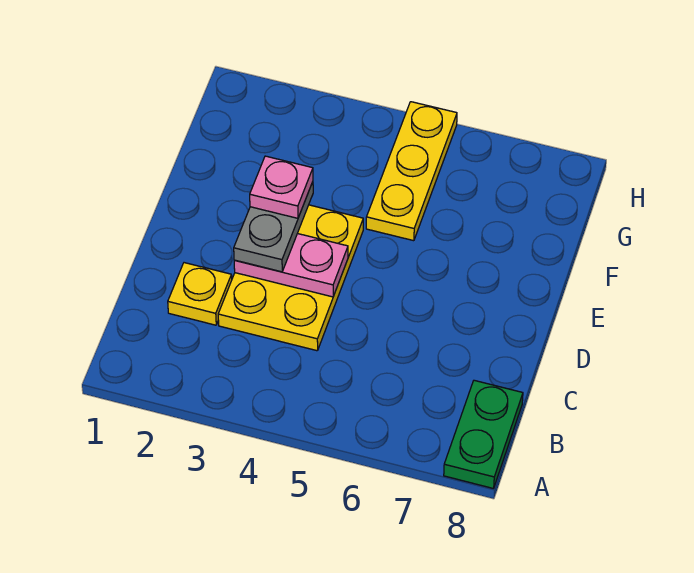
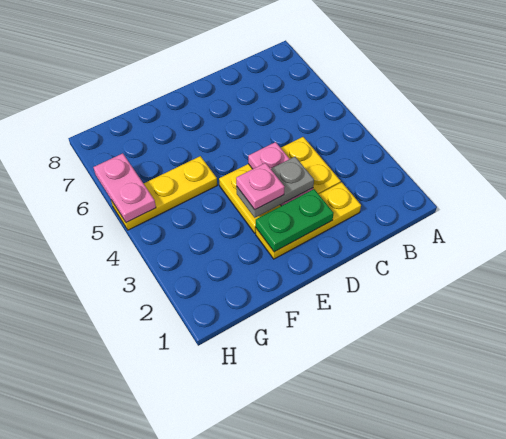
green 1x2 plate [444,380,523,489] -> green 1x2 plate moved to [256,189,334,252]
yellow 1x1 plate [168,263,232,325] -> yellow 1x3 plate [256,182,361,259]
none -> pink 1x2 plate [93,153,156,222]

